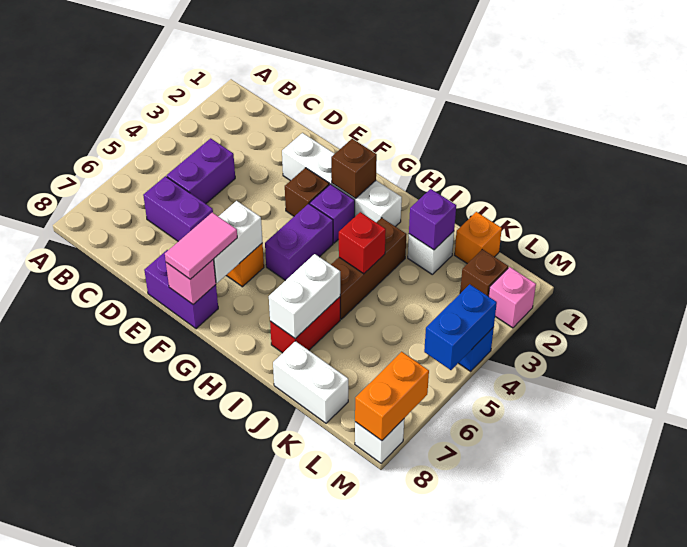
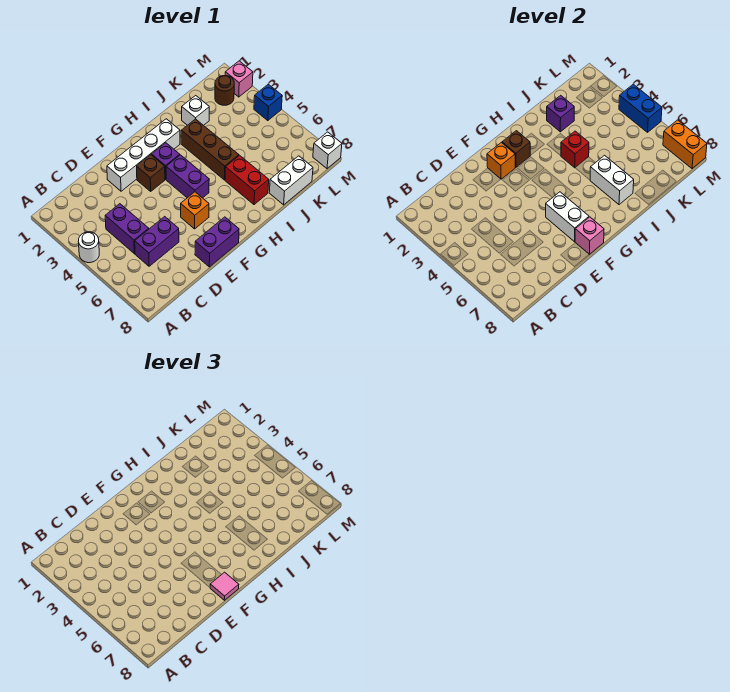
none -> white 1x1 round brick [78,232,99,263]
pink 1x2 tile [165,213,237,279] -> pink 1x1 tile [210,572,239,600]
orange 1x1 brick [455,212,502,264] -> orange 1x1 brick moved to [487,143,515,179]
brown 1x1 brick [460,249,508,296] -> brown 1x1 round brick [215,76,234,105]

